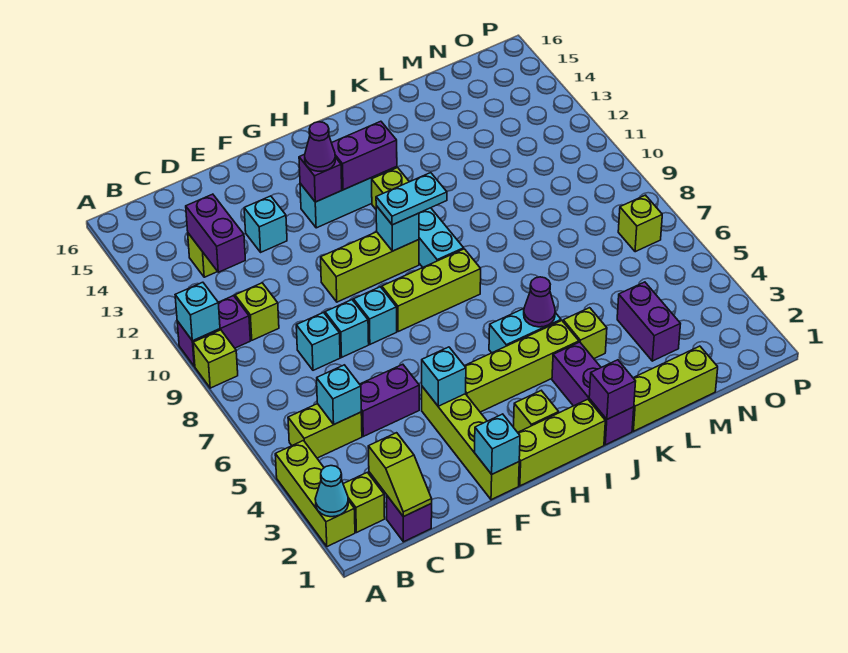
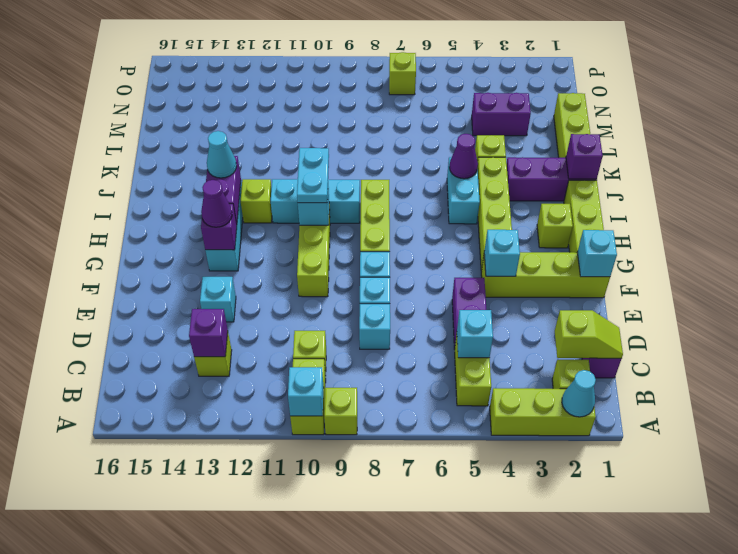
purple 1x2 brick [177,296,250,366] -> lime 1x2 brick [290,359,326,435]
purple 1x2 brick [186,194,245,272] -> purple 1x1 brick [189,309,228,357]
none -> cyan 1x1 cone [207,131,237,178]

